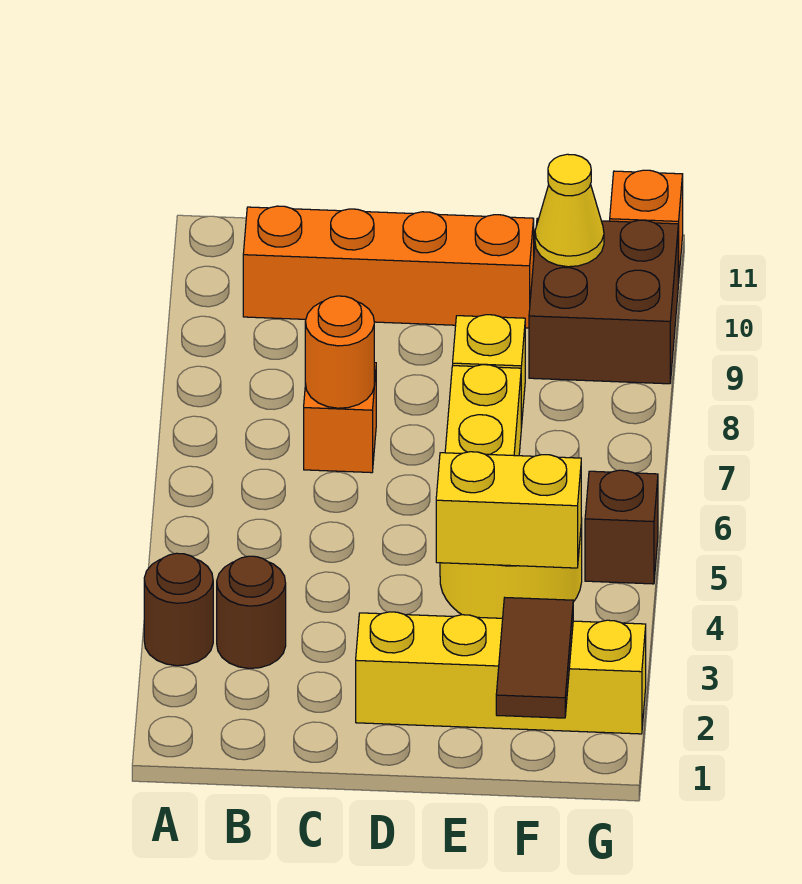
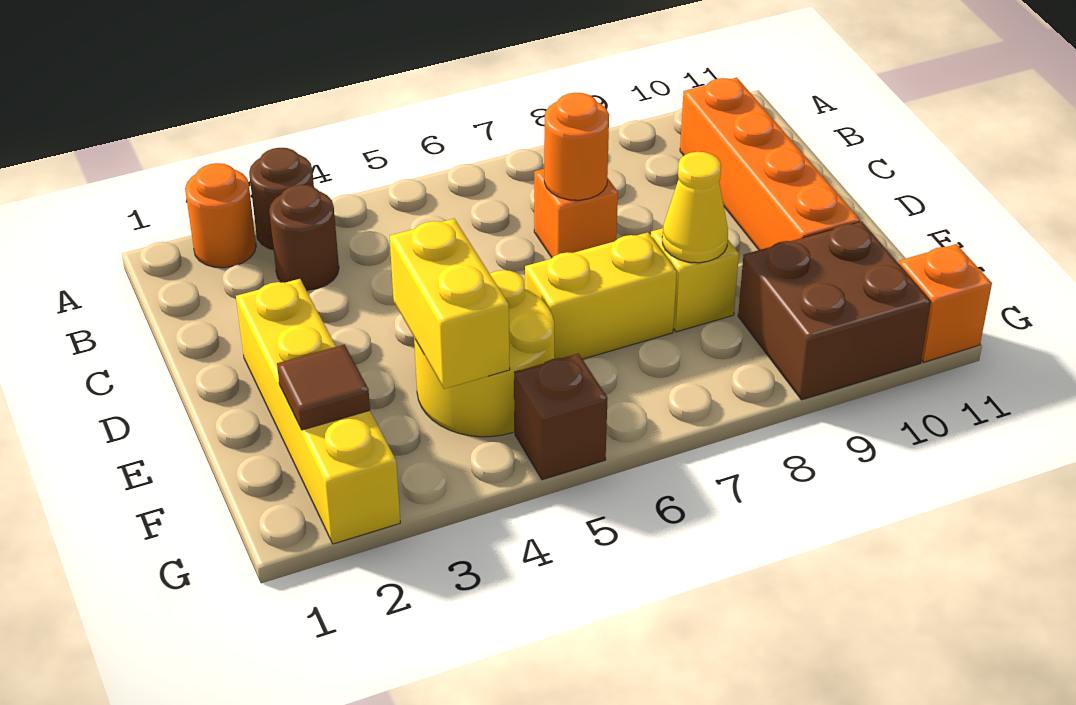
none -> orange 1x1 round brick [185,163,256,268]
brown 1x2 tile [496,598,573,718] -> brown 1x1 tile [277,345,370,430]
yellow 1x1 cone [535,154,604,267] -> yellow 1x1 cone moved to [662,152,728,263]

